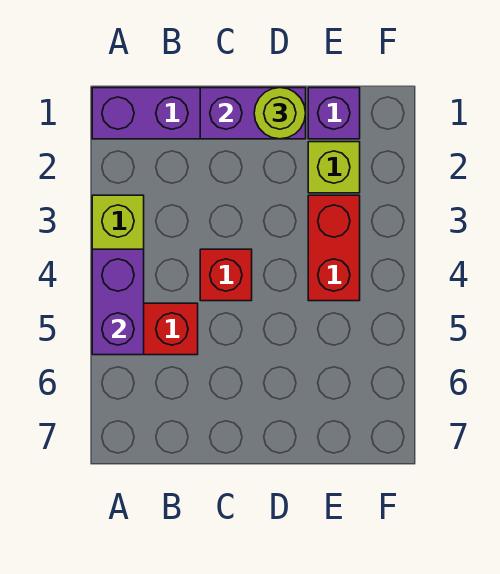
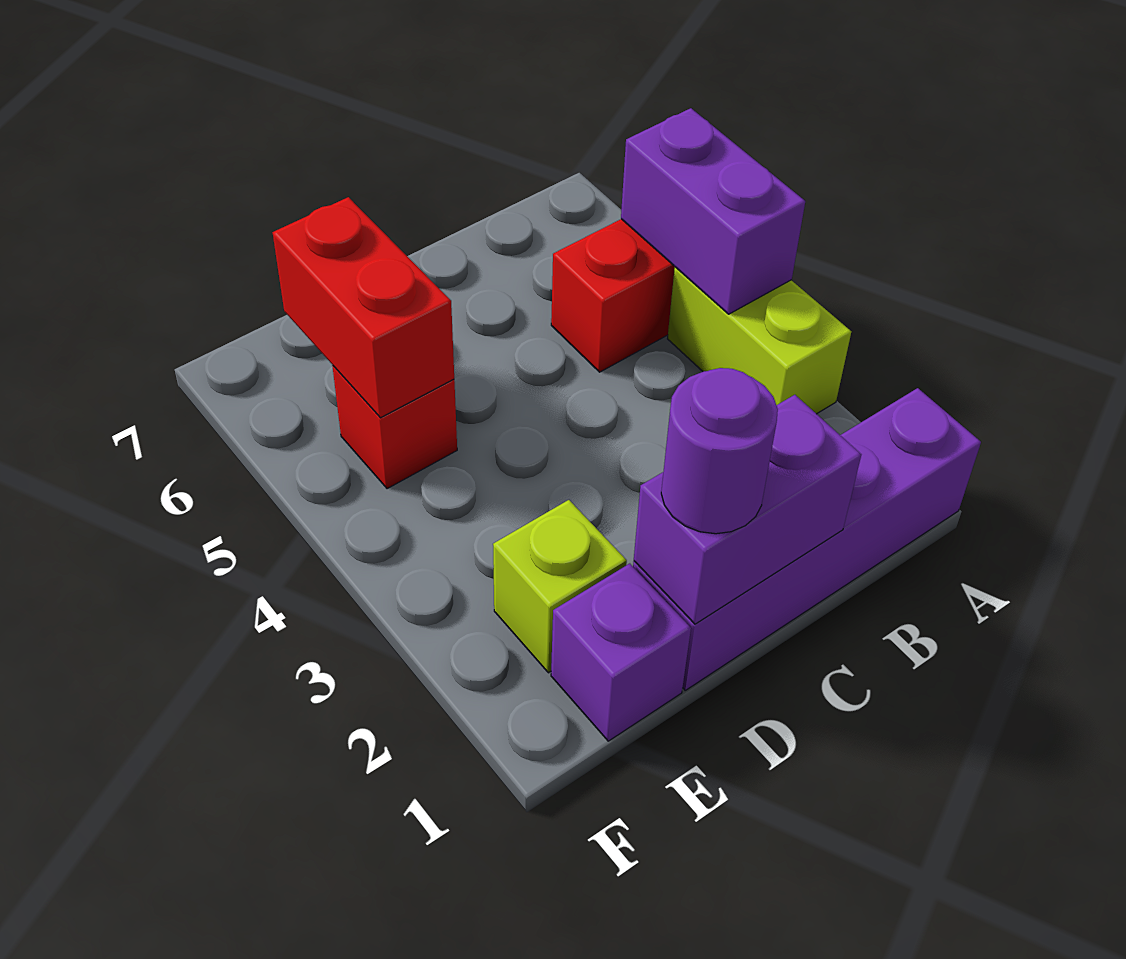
red 1x1 brick [200,249,252,301] -> red 1x1 brick moved to [333,366,457,489]
lime 1x1 round brick [254,88,306,139] -> purple 1x1 round brick [661,368,778,534]
red 1x2 brick [308,195,360,301] -> red 1x2 brick moved to [273,197,454,418]

